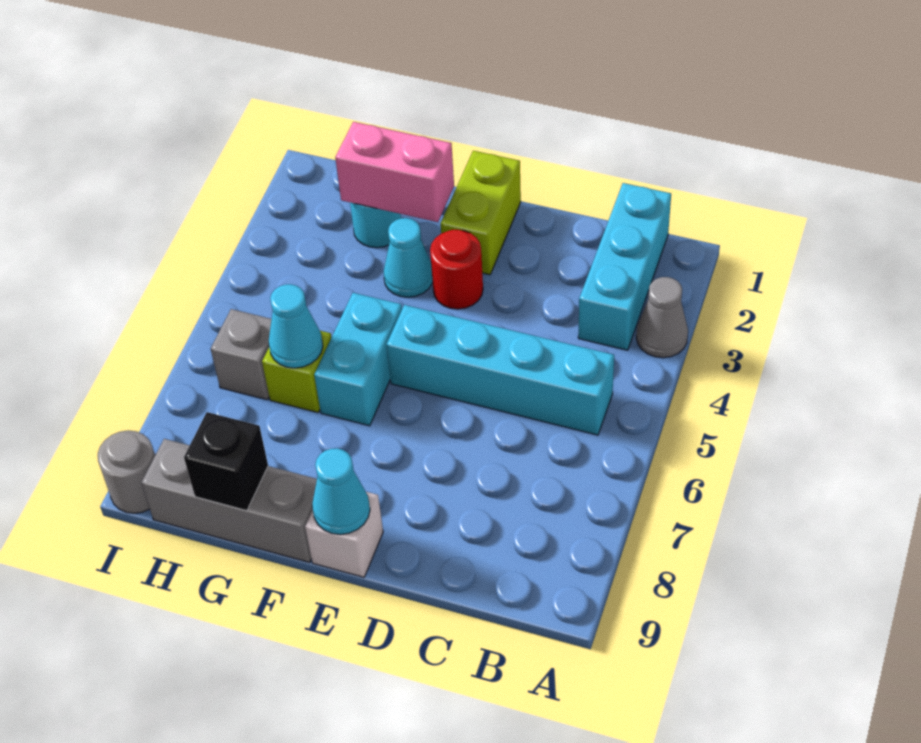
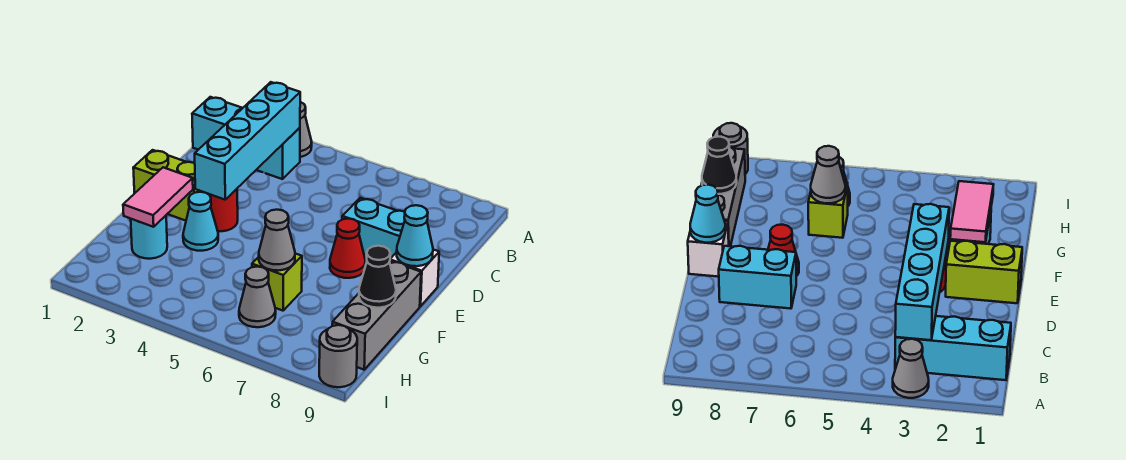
cyan 1x4 brick [387,305,614,435] -> cyan 1x4 brick moved to [195,82,300,200]
none -> red 1x1 cone [330,219,365,278]
pink 1x2 brick [335,122,454,222] -> pink 1x2 tile [123,167,193,227]
cyan 1x2 brick [314,293,402,426] -> cyan 1x2 brick moved to [342,198,405,260]
cyan 1x1 cone [269,284,323,368] -> grey 1x1 cone [259,210,295,271]
black 1x1 brick [184,412,268,511] -> black 1x1 cone [359,246,396,308]
grey 1x1 brick [211,309,272,400] -> grey 1x1 cone [239,267,276,327]

